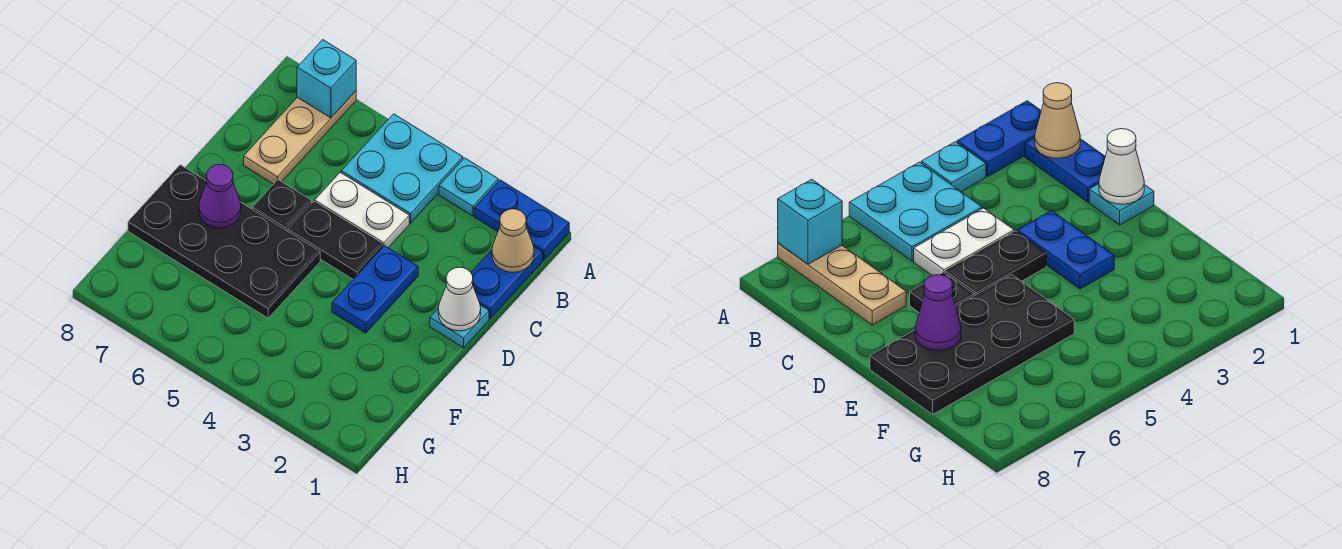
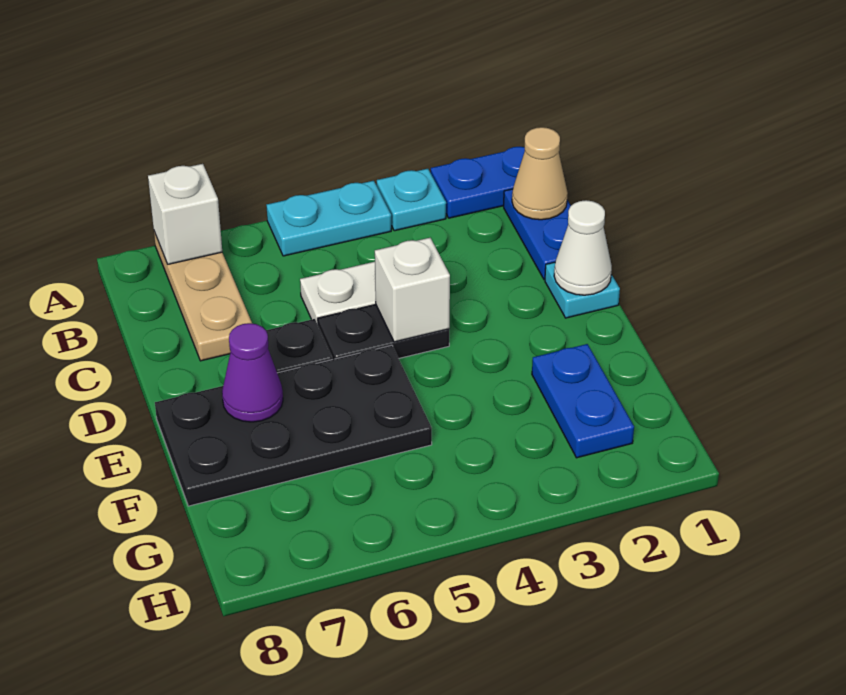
cyan 2x2 plate [341,114,463,223] -> cyan 1x2 plate [266,181,391,256]
cyan 1x1 brick [297,40,356,118] -> white 1x1 brick [148,164,222,264]
blue 1x2 plate [332,246,418,333] -> blue 1x2 plate moved to [532,344,634,458]
none -> white 1x1 brick [375,238,450,342]

